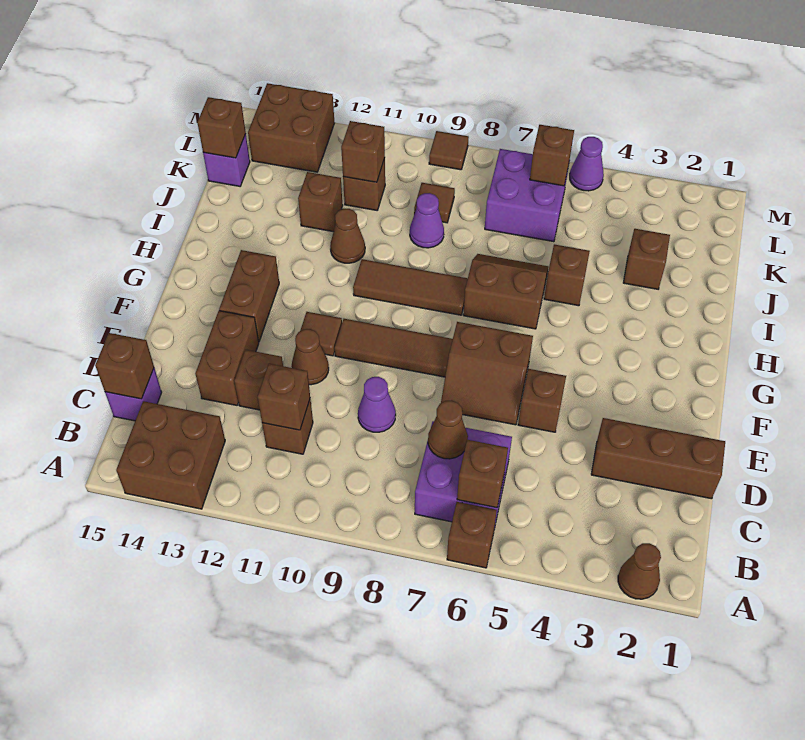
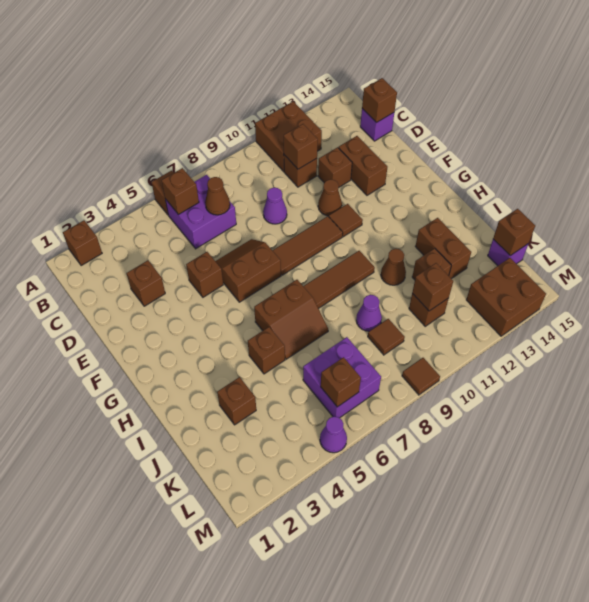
brown 1x1 cone [618,543,661,599] -> brown 1x1 brick [63,220,102,266]
brown 2x2 brick [116,401,225,509] -> brown 2x2 brick moved to [255,101,322,171]
brown 1x3 brick [591,418,725,499] -> brown 1x1 brick [126,260,165,306]
brown 1x2 brick [219,250,279,342] -> brown 1x2 brick moved to [415,218,471,279]

